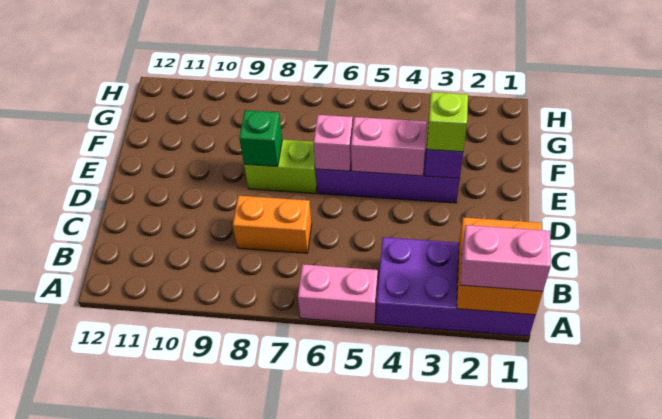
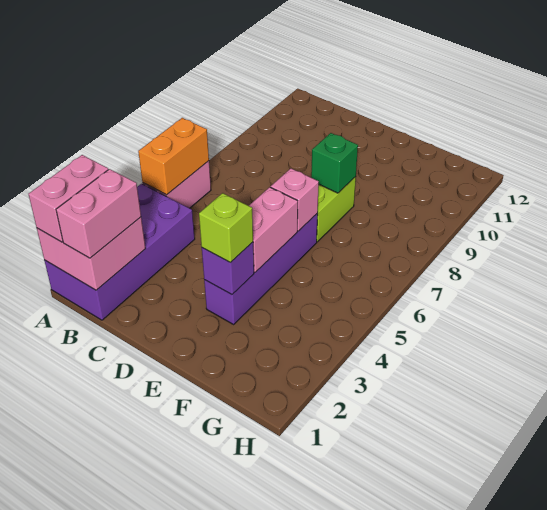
orange 2x2 brick [457,217,543,315] -> pink 2x2 brick [37,217,146,290]
none -> pink 1x2 brick [56,169,141,258]
orange 1x2 brick [233,196,312,253] -> orange 1x2 brick moved to [138,118,209,195]

